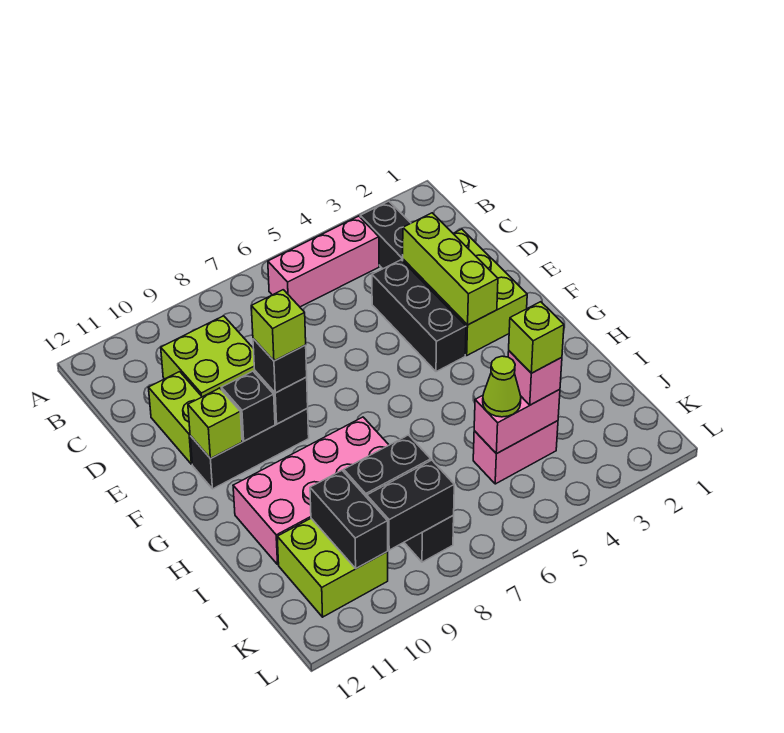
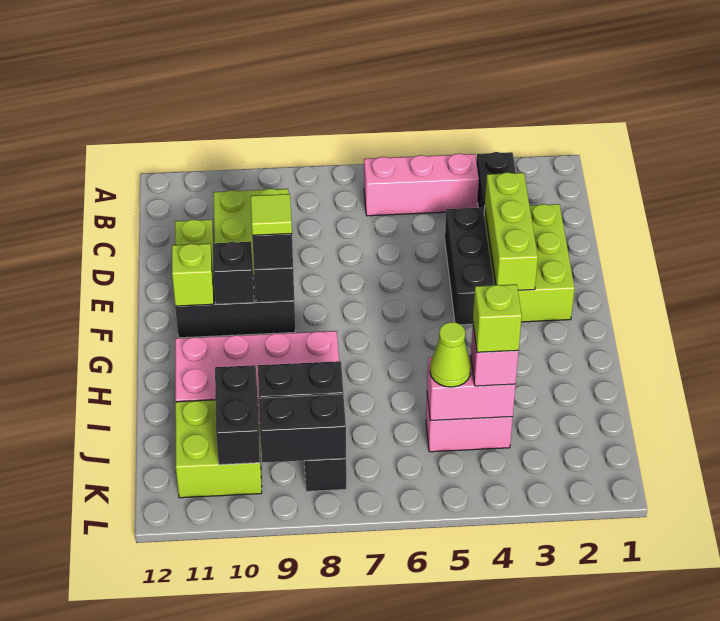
lime 1x1 brick [251,290,306,361] -> lime 1x1 tile [251,194,292,235]

